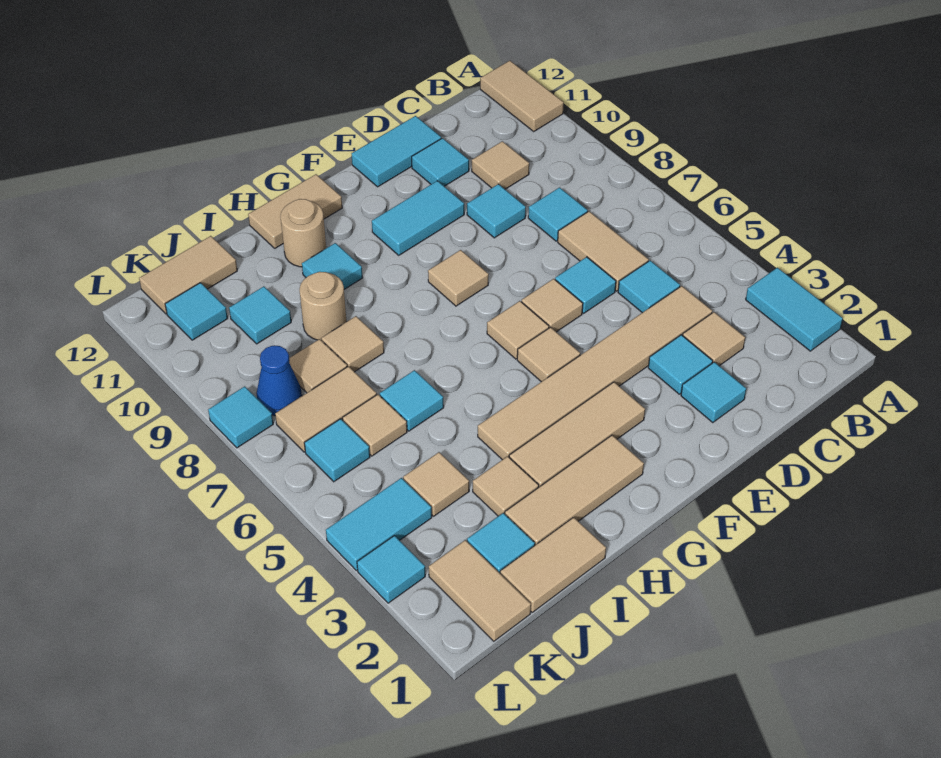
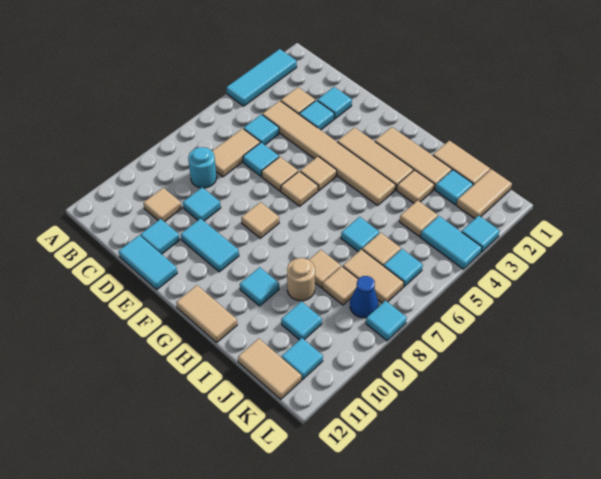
cyan 1x2 tile [746,268,843,351] -> cyan 1x3 tile [226,49,297,106]
tan 1x2 tile [480,61,564,131] -> none
cyan 1x1 tile [528,187,588,241] -> cyan 1x1 round brick [188,147,217,188]
tan 1x1 round brick [280,199,326,267] -> none

